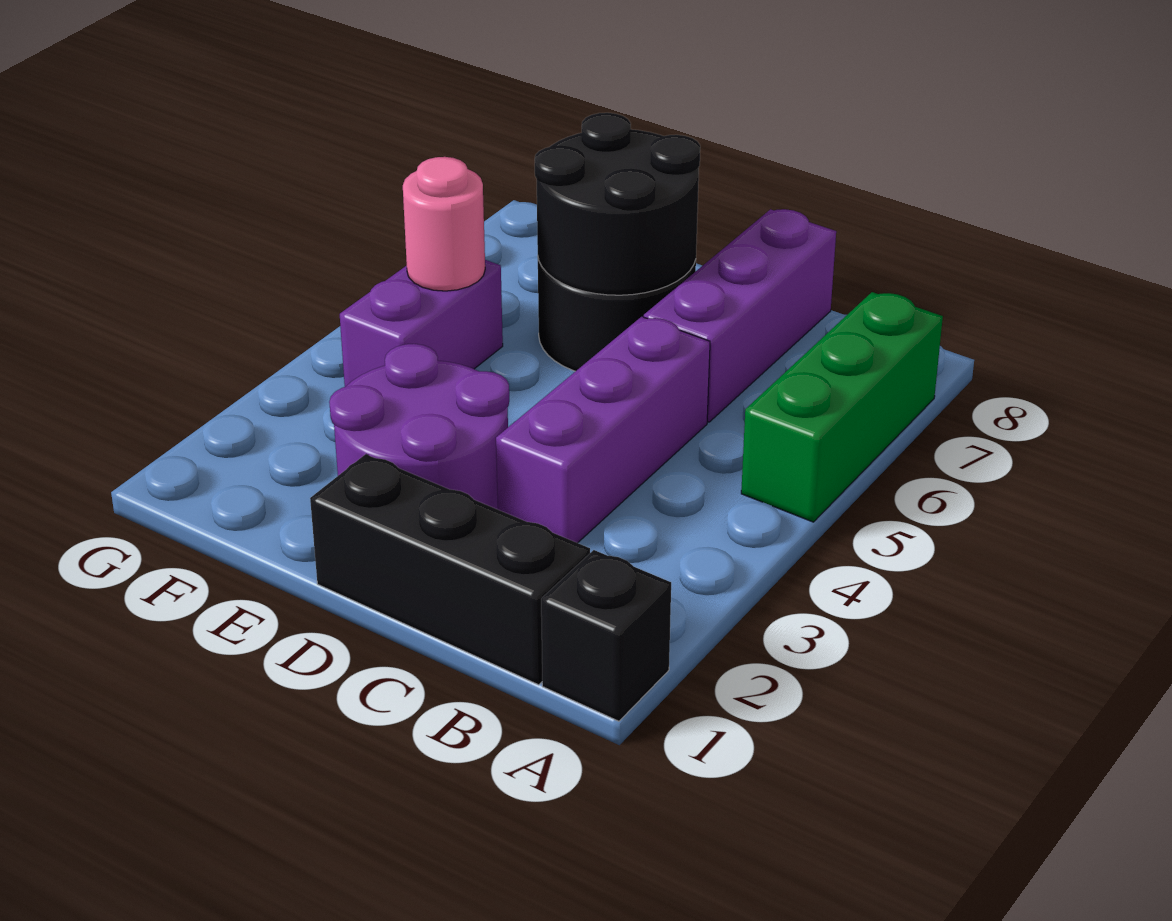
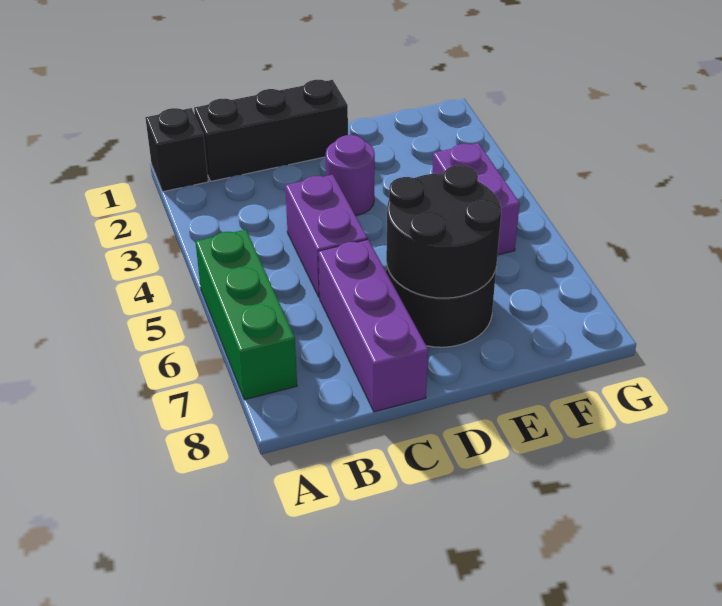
purple 1x3 brick [496,317,710,543] -> purple 1x2 brick [285,175,368,298]
purple 2x2 round brick [329,344,509,509] -> purple 1x1 round brick [326,135,375,215]
pink 1x1 round brick [403,157,485,291] -> none

